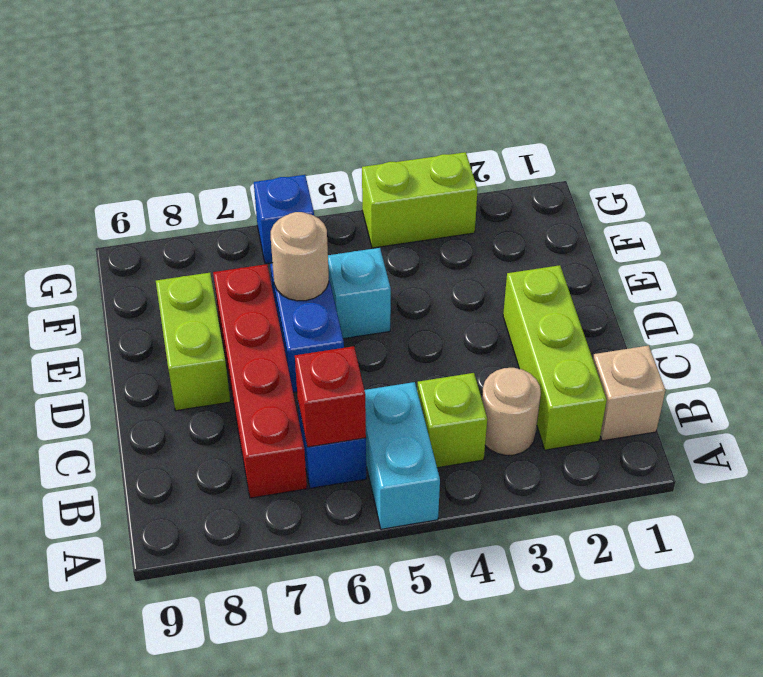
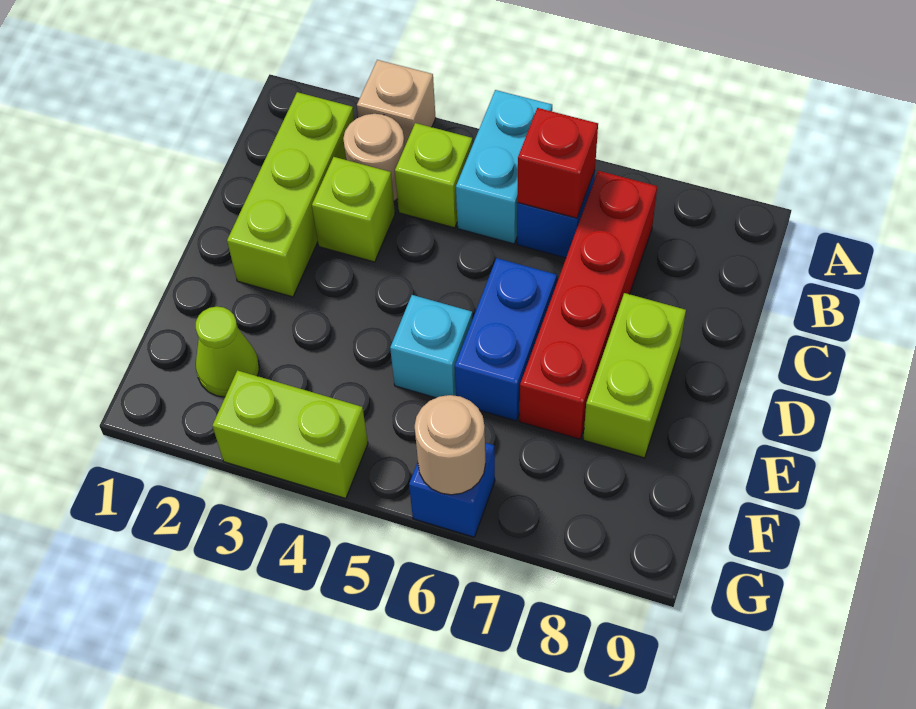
tan 1x1 brick [593,345,666,441] -> tan 1x1 brick moved to [357,60,436,145]
none -> lime 1x1 brick [312,157,395,262]
tan 1x1 round brick [271,212,329,301] -> tan 1x1 round brick moved to [415,395,485,495]
none -> lime 1x1 cone [196,306,259,397]

